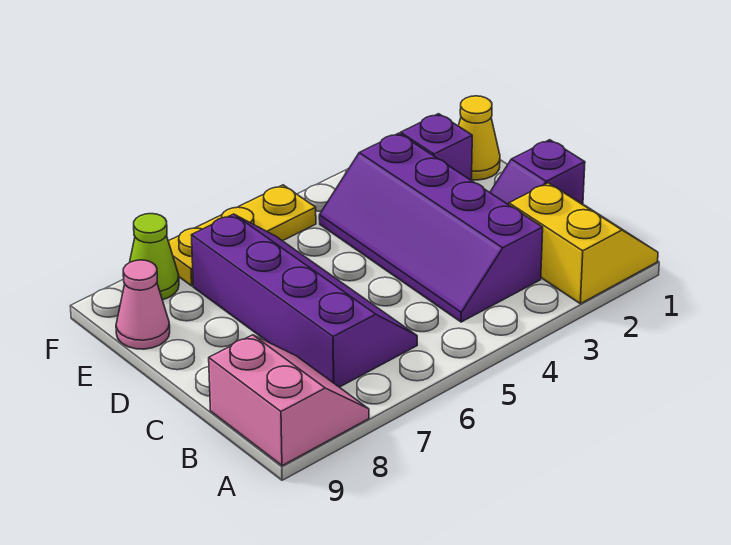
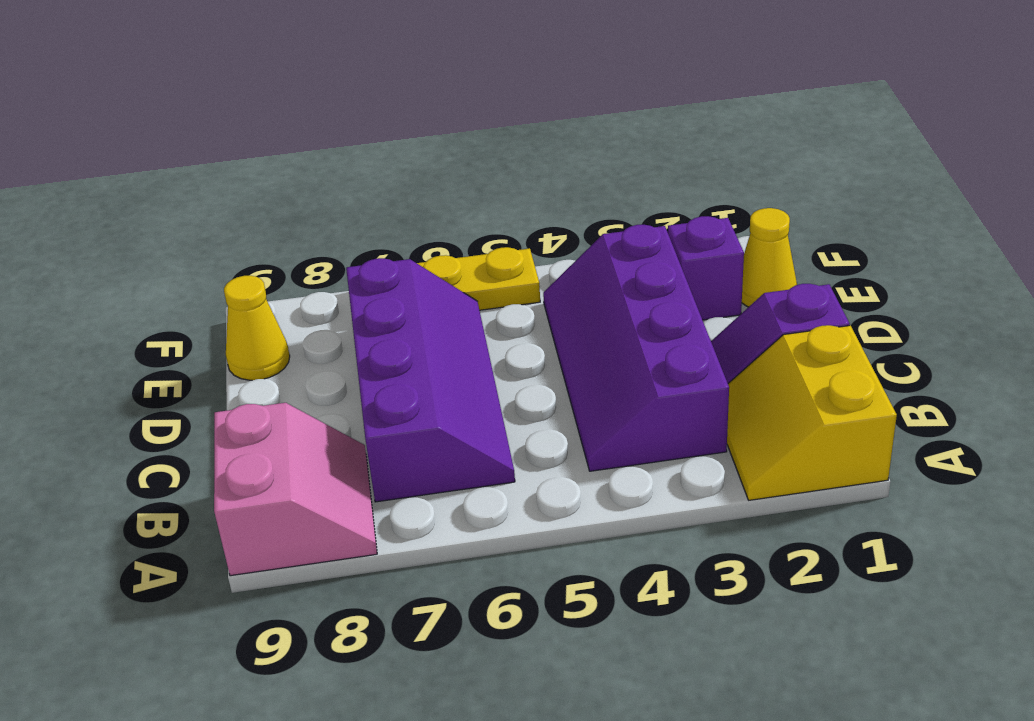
yellow 2x2 slope [509,183,658,304] -> yellow 2x2 slope turned to [727,325,897,500]
pink 1x1 cone [116,260,170,349] -> yellow 1x1 cone [224,276,290,380]
lime 1x1 cone [130,214,179,300] -> none

